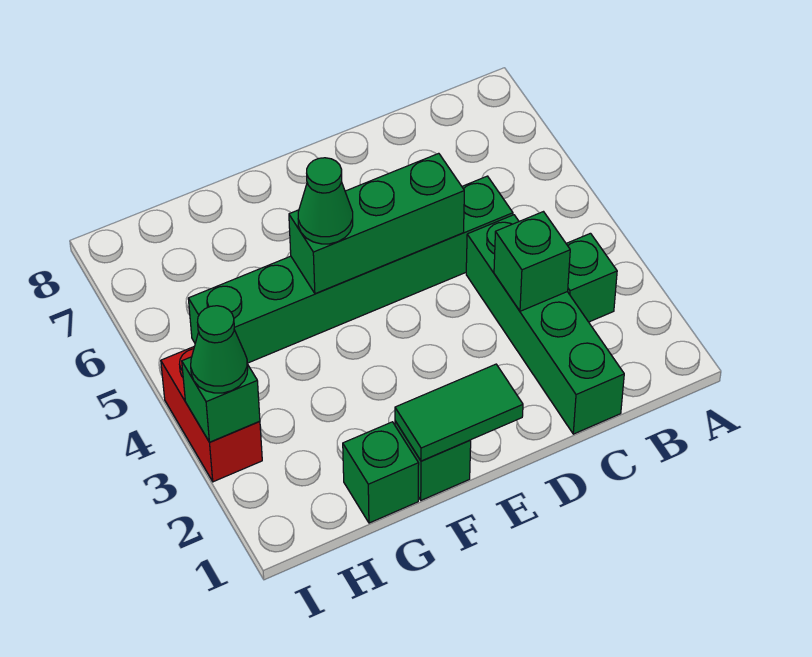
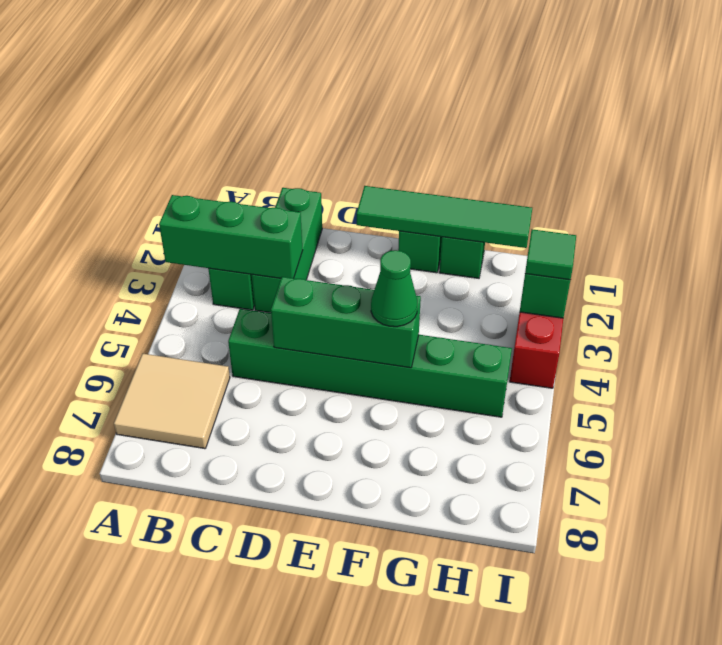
none -> tan 2x2 tile [114,354,230,449]
green 1x4 brick [466,215,624,434] -> green 1x3 brick [252,188,322,313]
green 1x1 brick [494,212,570,311] -> green 1x3 brick [159,195,303,278]
green 1x2 tile [395,364,523,461] -> green 1x4 tile [357,186,532,248]
green 1x1 cone [191,306,248,393] -> green 1x1 tile [525,229,576,280]

